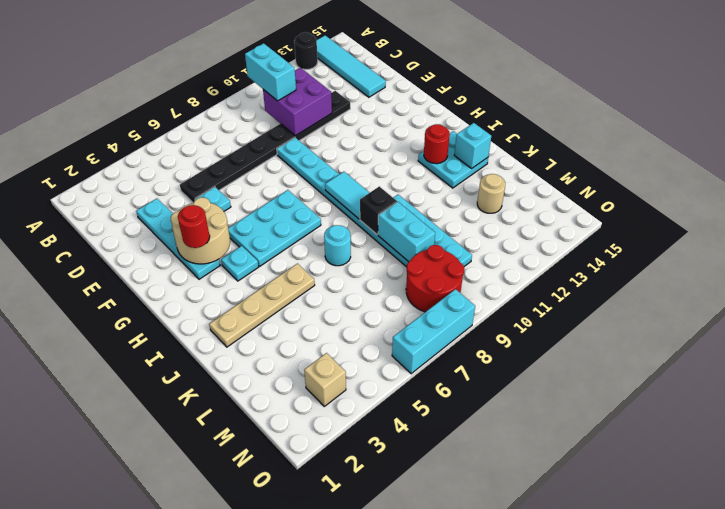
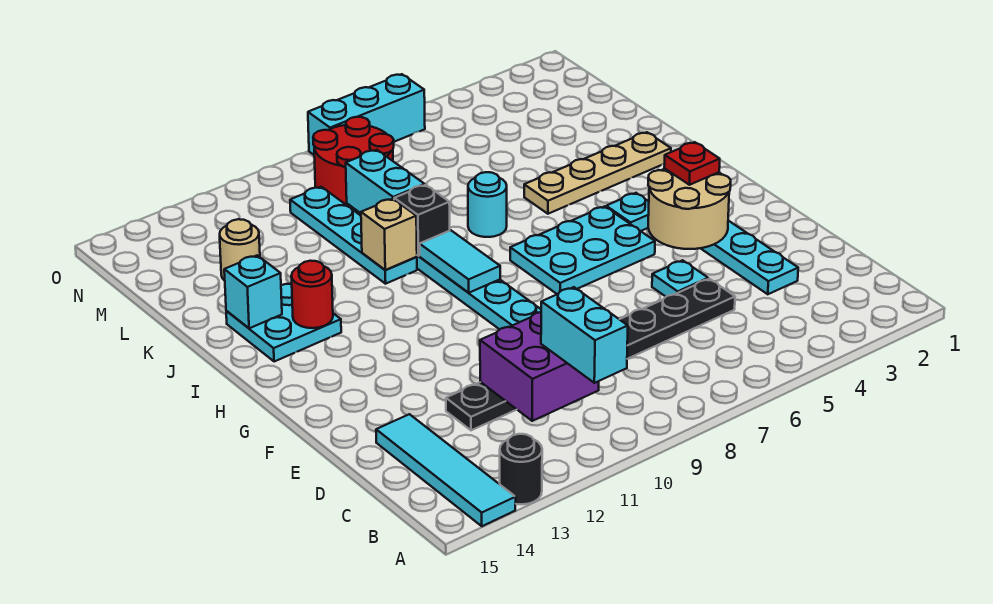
red 1x1 round brick [178,205,210,248] -> red 1x1 plate [664,142,720,185]
tan 1x1 brick [304,353,346,406] -> tan 1x1 brick moved to [361,199,417,270]

